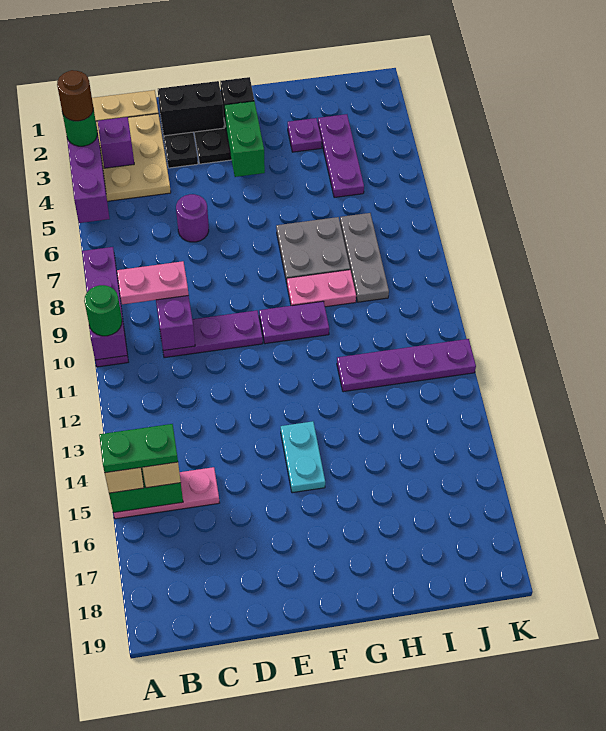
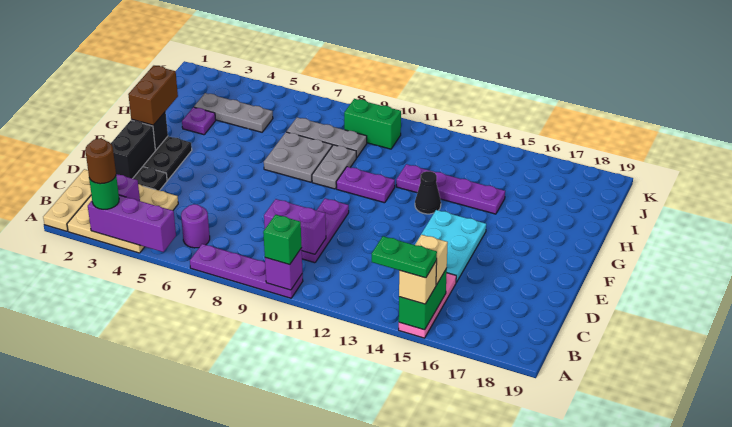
green 1x1 round brick [84,285,122,336] -> green 1x1 brick [263,215,302,265]
green 1x2 plate [99,424,178,473] -> green 1x2 plate turned to [372,236,437,278]
pink 1x2 plate [117,261,189,304] -> none
purple 1x1 round brick [176,194,209,242] -> purple 1x1 round brick moved to [181,204,210,248]
none -> brown 1x2 brick [128,66,178,125]
green 1x2 brick [225,101,265,177] -> green 1x2 brick moved to [344,99,401,149]
purple 1x2 plate [259,301,329,344] -> purple 1x2 plate turned to [336,167,395,203]
cyan 1x2 plate [281,421,325,493] -> cyan 2x3 plate [415,210,486,282]
pink 1x2 plate [287,270,356,307] -> grey 1x2 plate [312,145,356,189]
none -> black 1x1 cone [415,171,441,214]
purple 1x4 plate [337,339,476,392] -> purple 1x4 plate turned to [396,164,505,214]
purple 1x3 plate [318,114,364,198] -> grey 1x3 plate [194,93,273,132]

